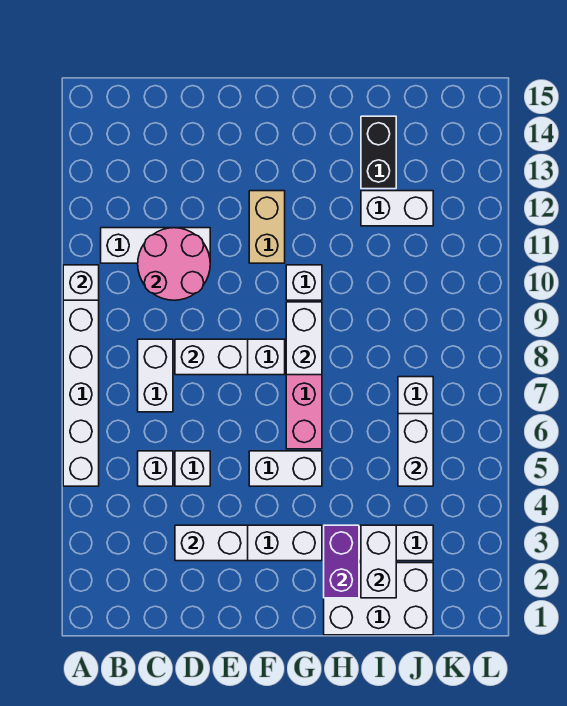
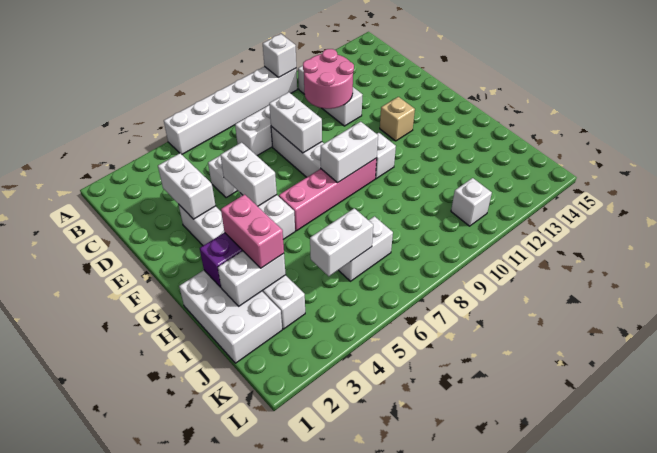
white 1x1 brick [138,451,173,486] -> white 1x1 brick moved to [451,178,492,226]
tan 1x2 brick [249,191,285,263] -> tan 1x1 brick [380,97,415,141]
none -> pink 1x2 brick [221,194,284,268]
white 1x2 brick [361,191,433,226] -> white 1x2 brick moved to [220,142,277,206]
black 1x2 brick [361,116,396,189] -> none

